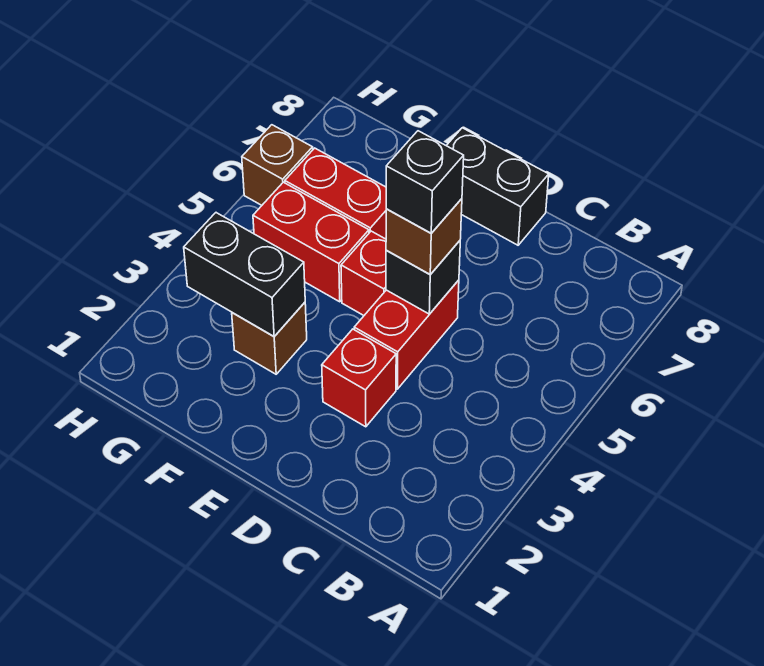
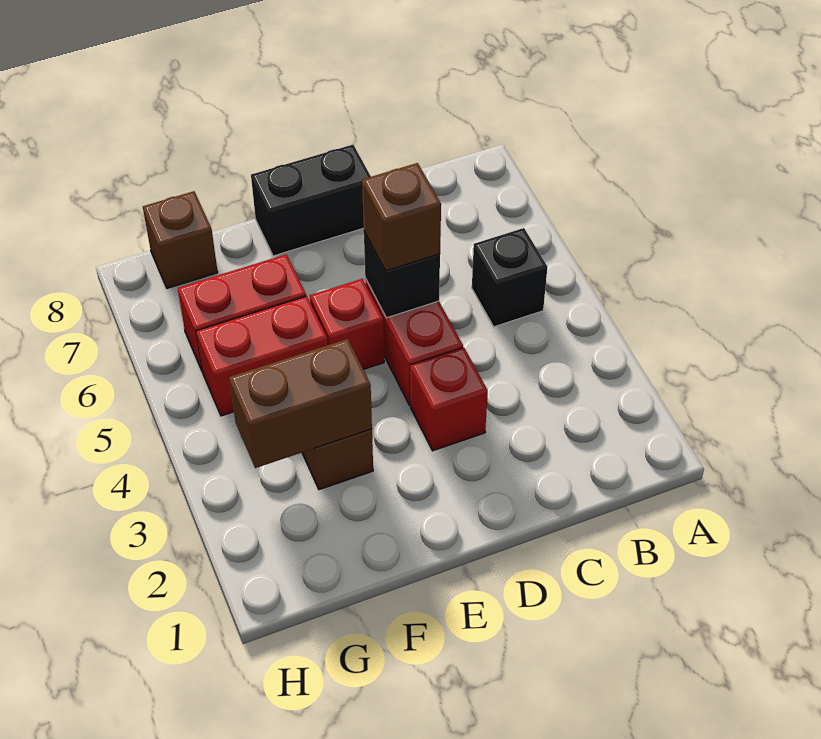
black 1x1 brick [386,131,464,233] -> black 1x1 brick moved to [472,228,547,327]
black 1x2 brick [184,213,305,336] -> brown 1x2 brick [229,339,372,468]
brown 1x1 brick [242,125,313,205] -> brown 1x1 brick moved to [143,191,218,288]

